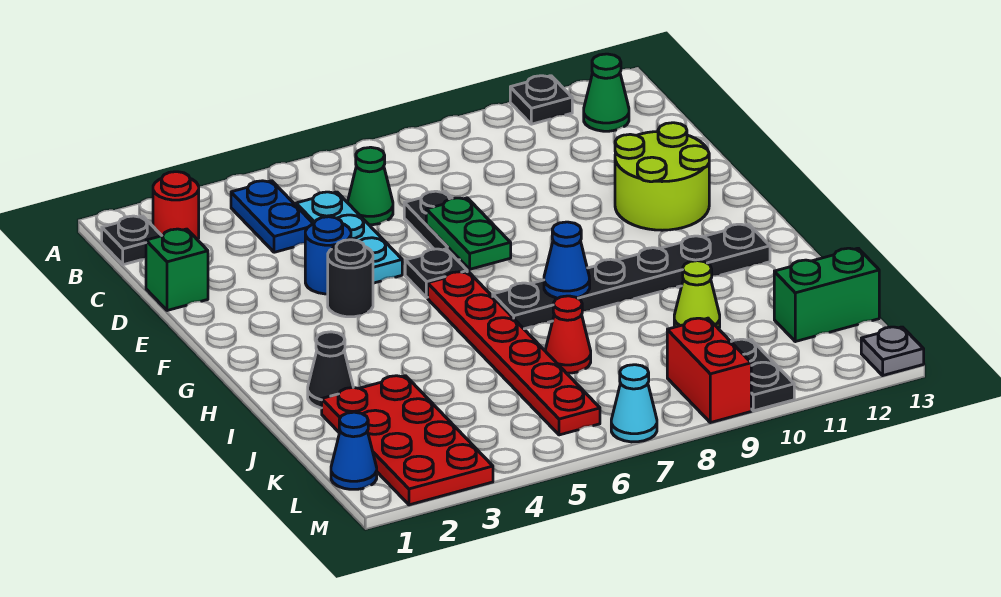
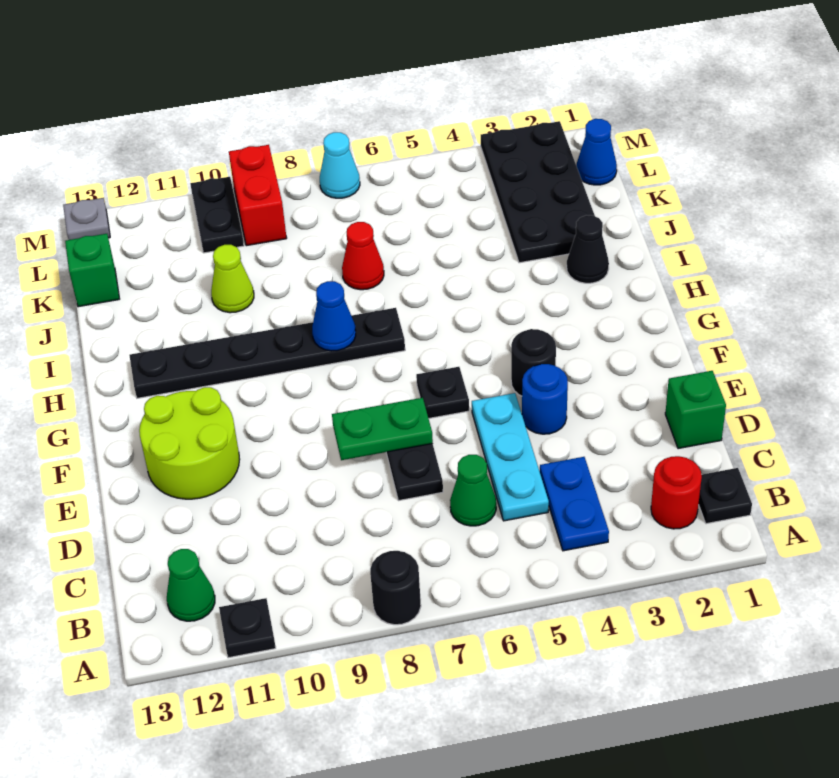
none -> black 1x1 round brick [370,551,421,625]
green 1x2 plate [426,198,511,269] -> green 1x2 plate turned to [332,398,433,460]
red 1x6 plate [428,272,600,435] -> none
red 2x4 plate [322,376,493,505] -> black 2x4 plate [481,121,595,263]
green 1x2 brick [774,248,879,342] -> green 1x1 brick [65,234,119,307]

